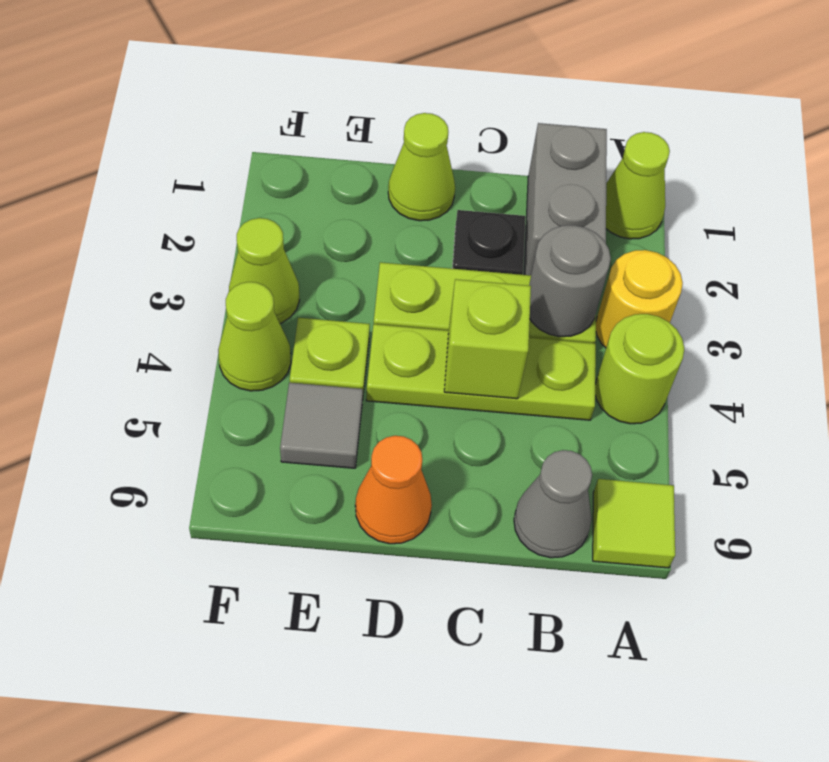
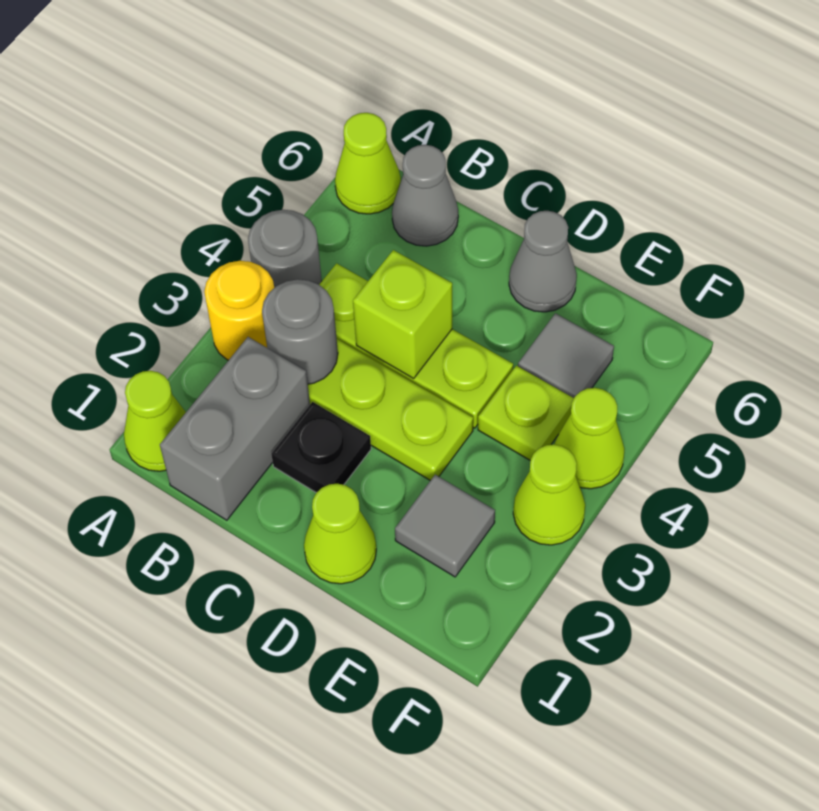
lime 1x1 round brick [595,314,684,424] -> grey 1x1 round brick [248,210,322,288]
lime 1x1 tile [593,479,675,568] -> lime 1x1 cone [335,113,401,214]
orange 1x1 cone [355,436,432,544] -> grey 1x1 cone [509,211,577,312]
none -> grey 1x1 tile [395,475,495,577]

